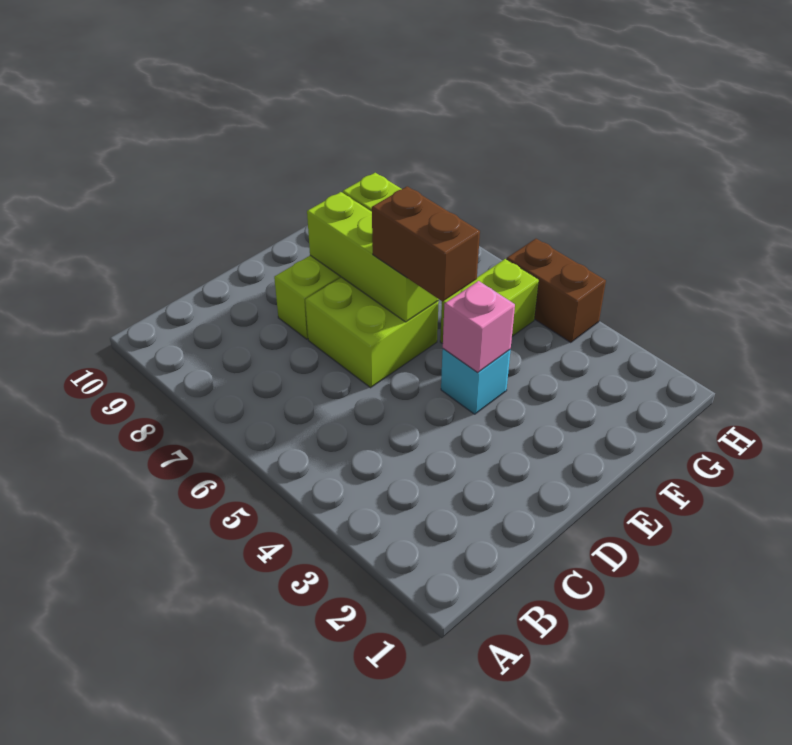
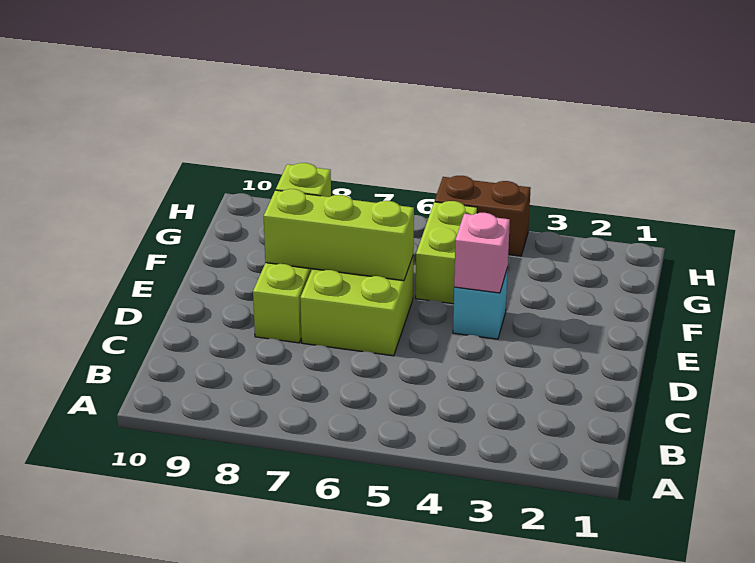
brown 1x2 brick [372,186,480,301] -> none

